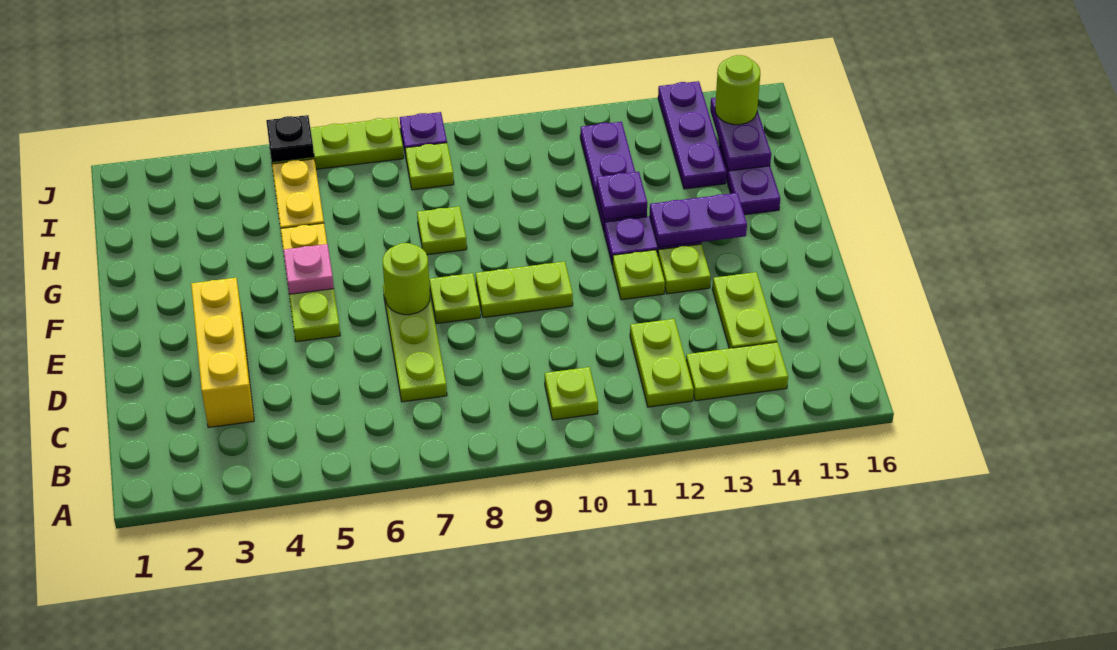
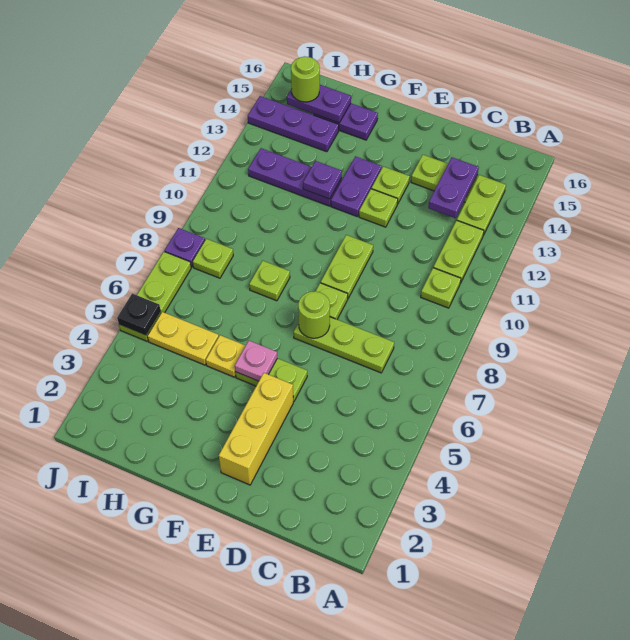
lime 1x2 plate [630,319,694,407] -> lime 1x2 plate turned to [433,220,484,283]
yellow 1x3 brick [191,278,254,428] -> yellow 1x3 brick turned to [219,373,293,485]
purple 1x2 plate [649,193,747,247] -> purple 1x2 plate moved to [428,157,479,218]

